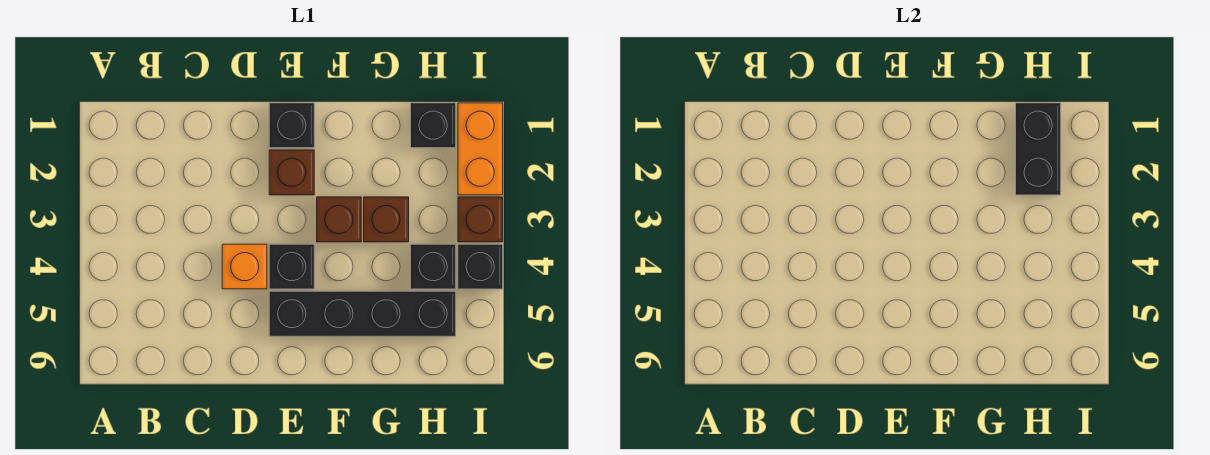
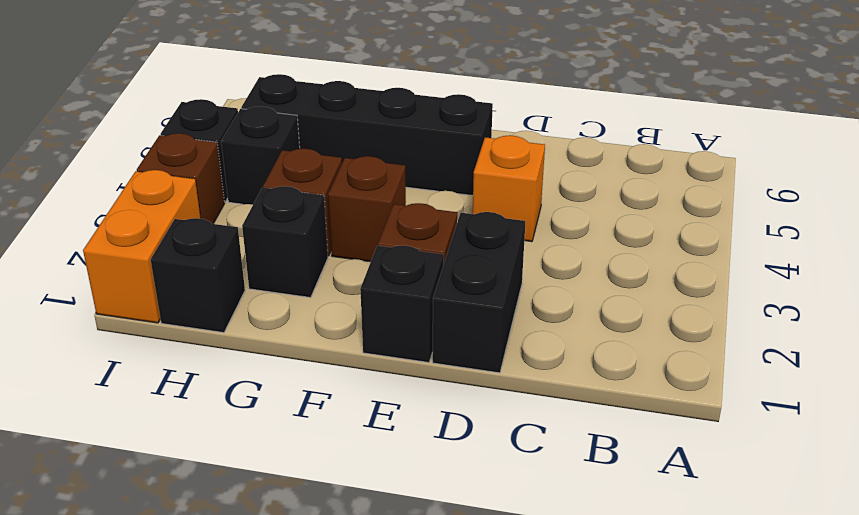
black 1x1 brick [269,244,314,289] -> black 1x1 brick moved to [242,186,328,298]
black 1x2 brick [1016,103,1061,195] -> black 1x2 brick moved to [433,212,525,373]

